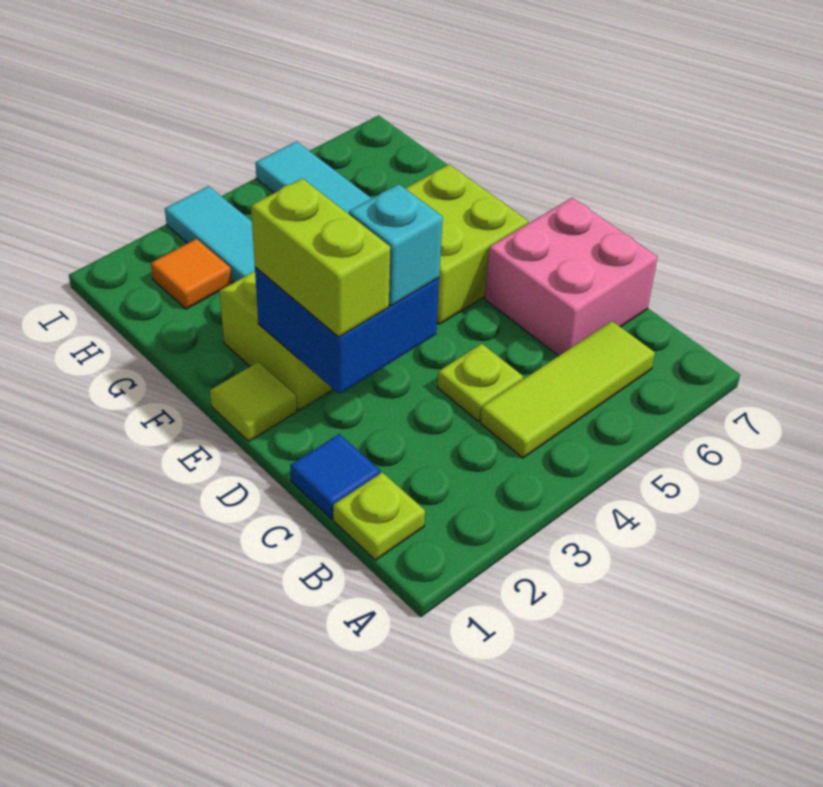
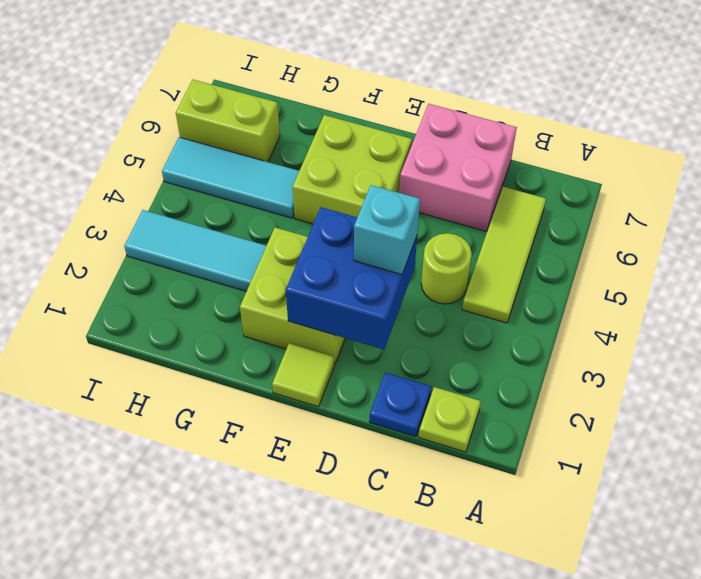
blue 1x1 tile [290,434,380,519] -> blue 1x1 plate [369,372,431,437]
lime 1x1 plate [437,344,523,421] -> lime 1x1 round brick [421,233,472,304]
lime 1x2 brick [251,178,390,337] -> lime 1x2 brick moved to [176,80,280,162]
orange 1x1 tile [151,239,232,309] -> none

